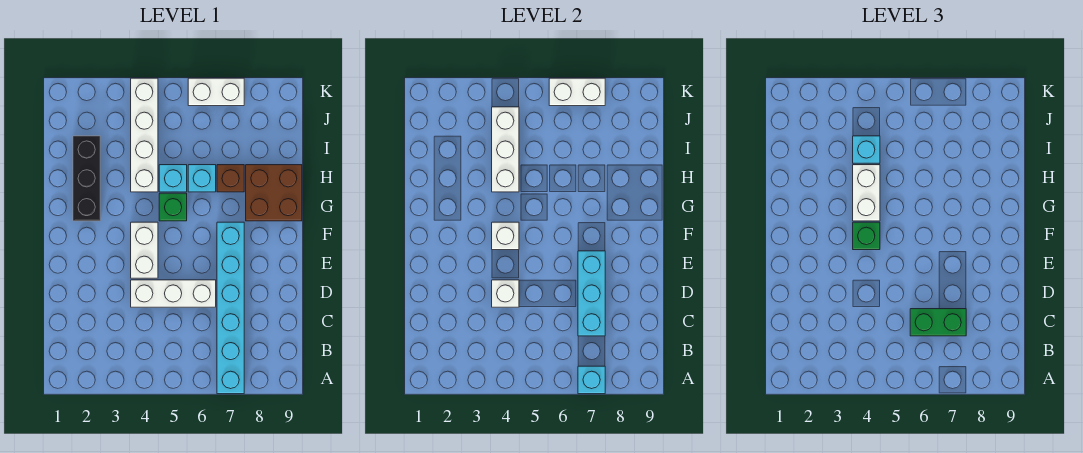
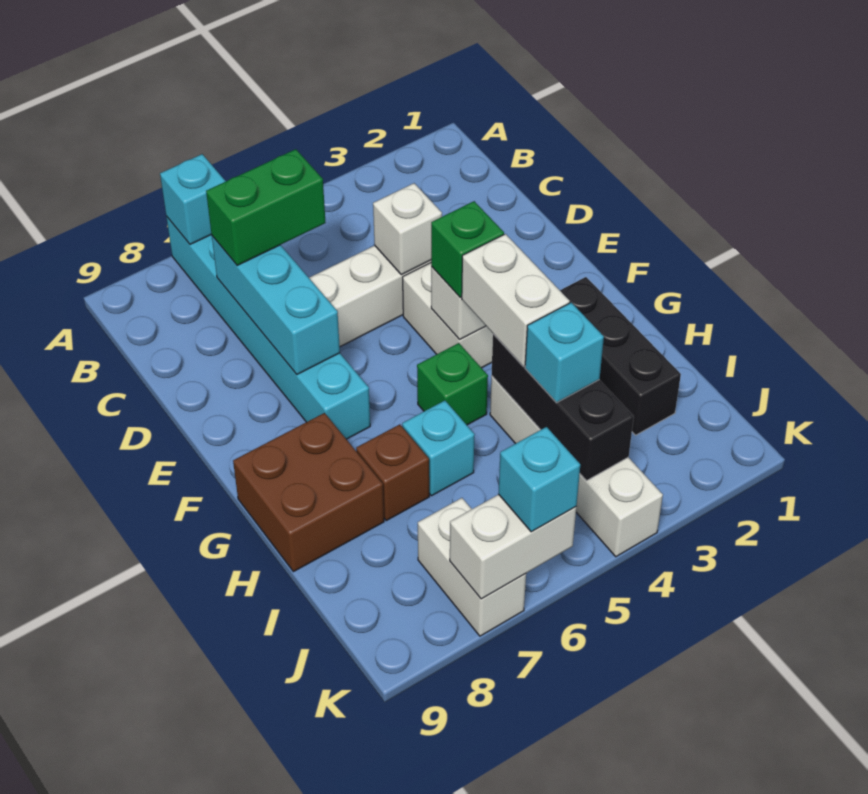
white 1x3 brick [492,107,519,192] -> black 1x3 brick [492,334,634,481]
cyan 1x1 brick [159,165,187,192] -> cyan 1x1 brick moved to [498,427,580,532]
white 1x2 brick [188,78,244,106] -> white 1x2 brick turned to [418,498,526,636]

